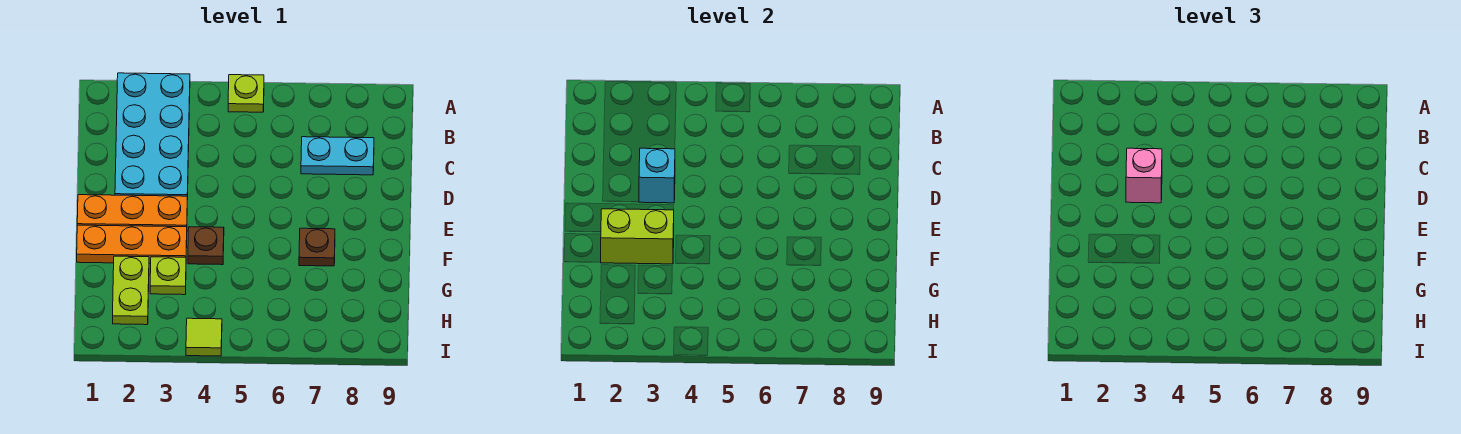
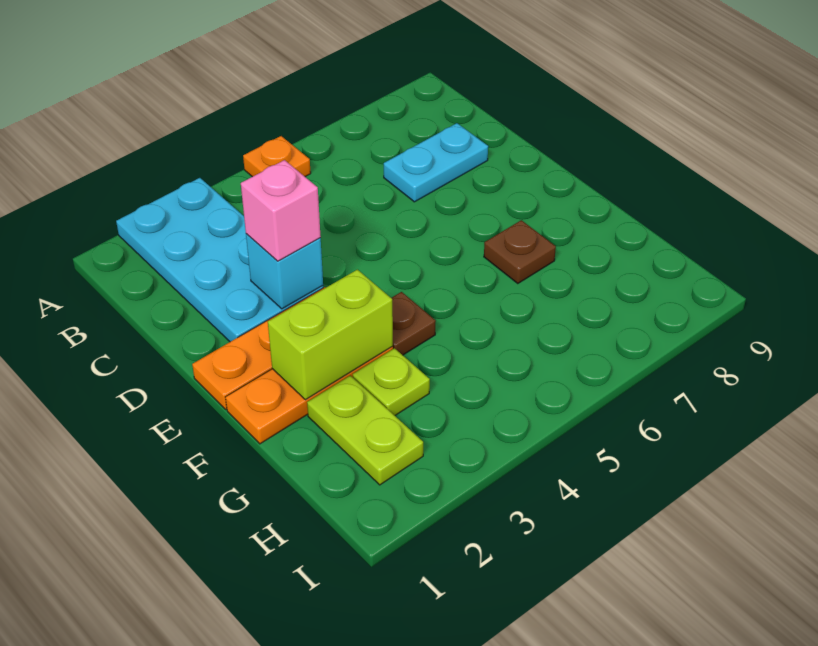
lime 1x1 plate [228,75,264,112] -> orange 1x1 plate [243,136,311,177]
lime 1x1 tile [186,318,222,356] -> none

